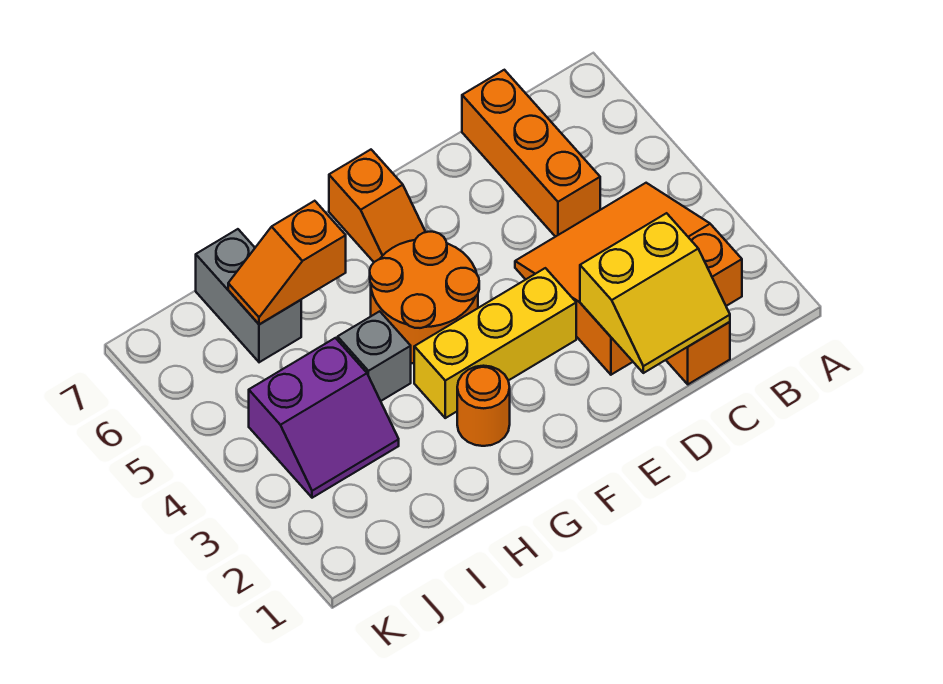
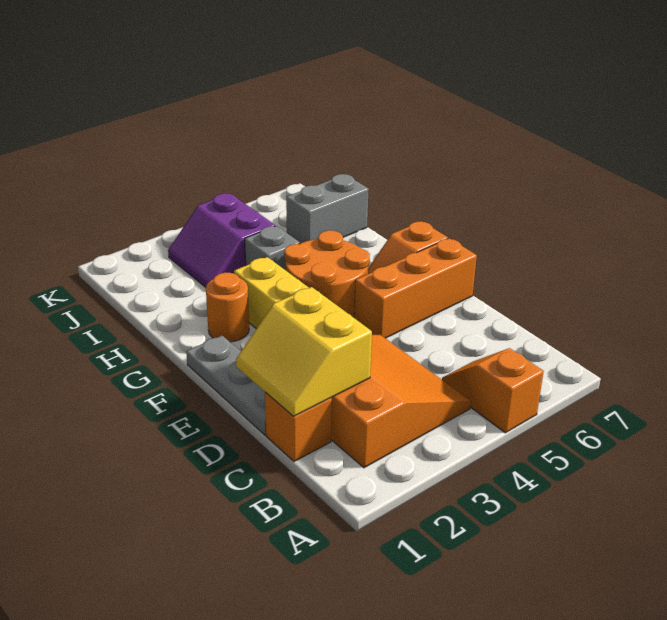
orange 1x3 brick [462,70,600,237] -> orange 1x3 brick moved to [354,238,477,338]
none -> grey 1x3 plate [186,336,266,435]
orange 1x2 slope [228,201,346,324] -> orange 1x2 slope moved to [442,348,544,433]

